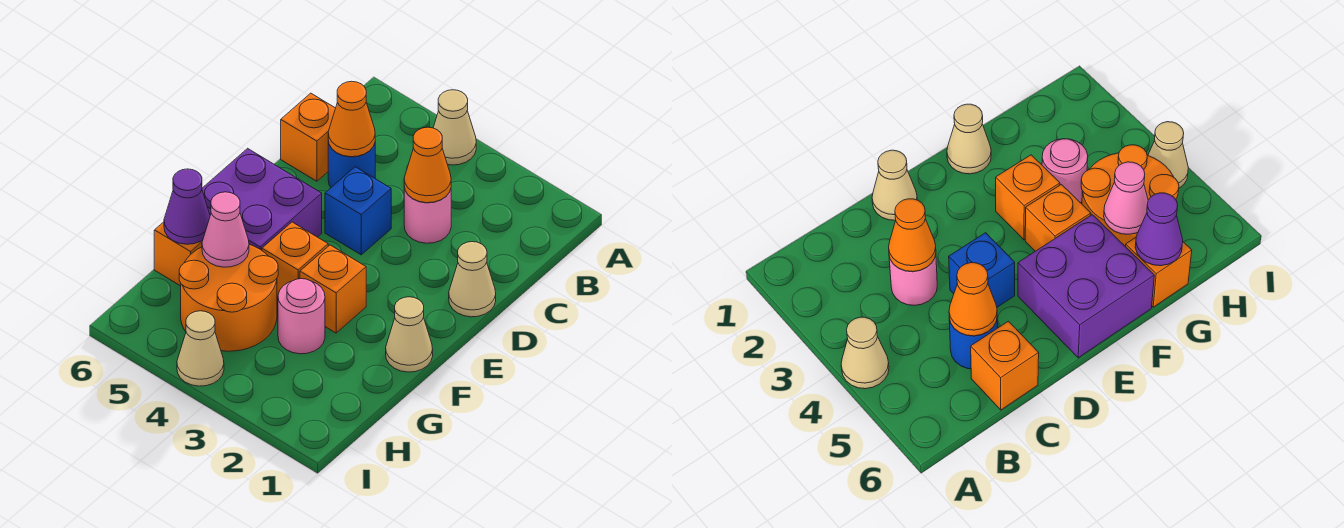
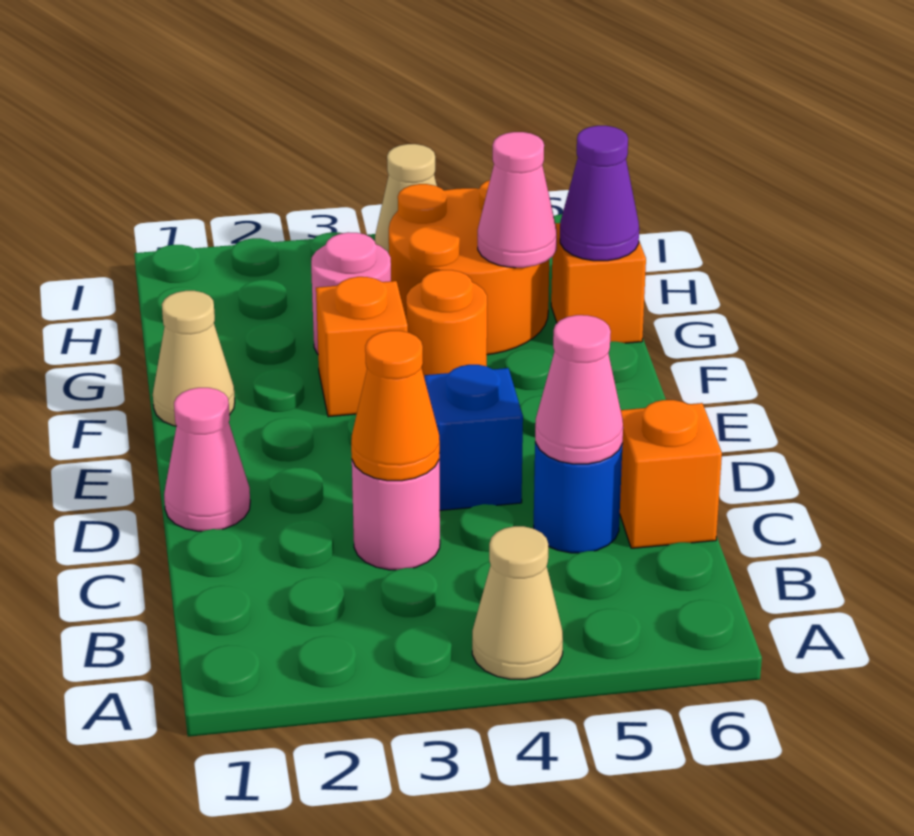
orange 1x1 cone [328,81,375,157] -> pink 1x1 cone [535,315,623,464]
tan 1x1 cone [449,242,496,317] -> pink 1x1 cone [164,388,250,531]
purple 2x2 brick [202,148,322,250] -> none
orange 1x1 brick [262,222,328,298] -> orange 1x1 round brick [406,270,487,379]

